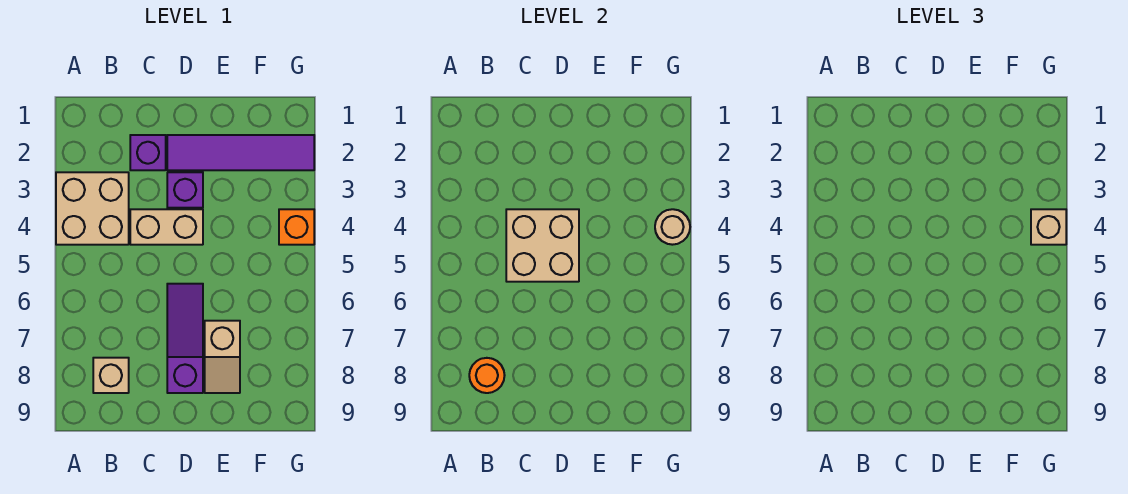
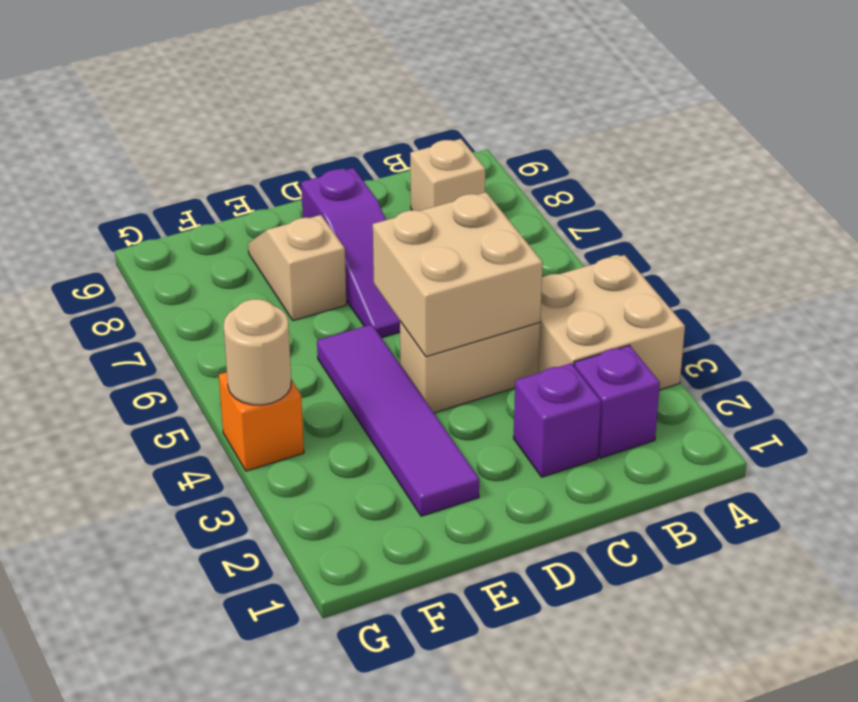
orange 1x1 round brick [469,358,505,393] -> none
purple 1x4 tile [167,135,314,170] -> purple 1x4 tile turned to [317,324,479,516]
purple 1x1 brick [167,172,203,208] -> purple 1x1 brick moved to [574,345,660,458]
tan 1x1 brick [1031,209,1066,245] -> none

